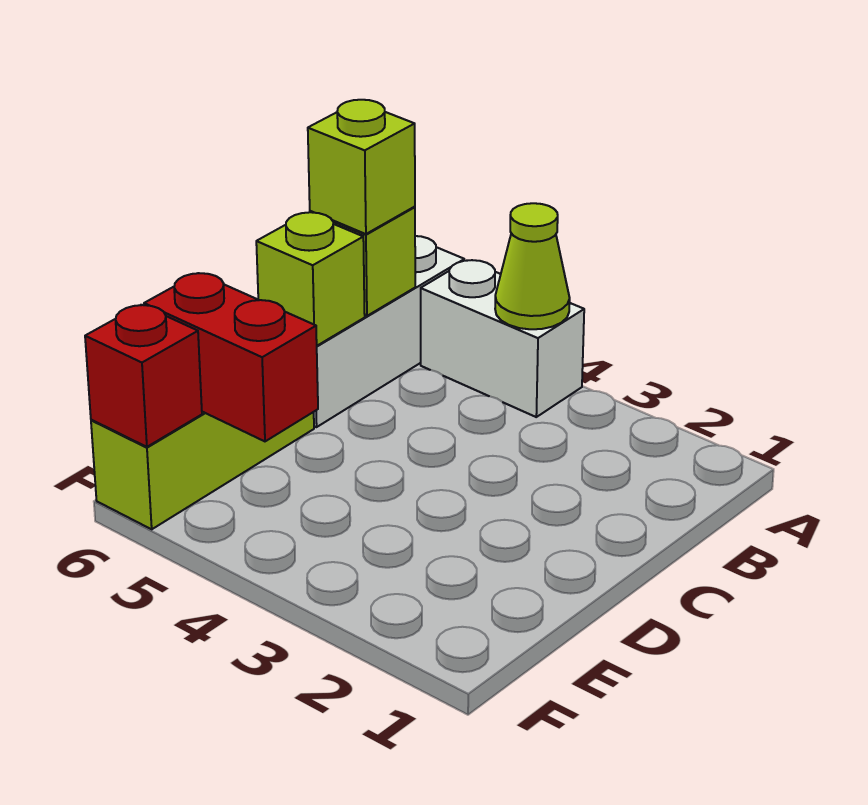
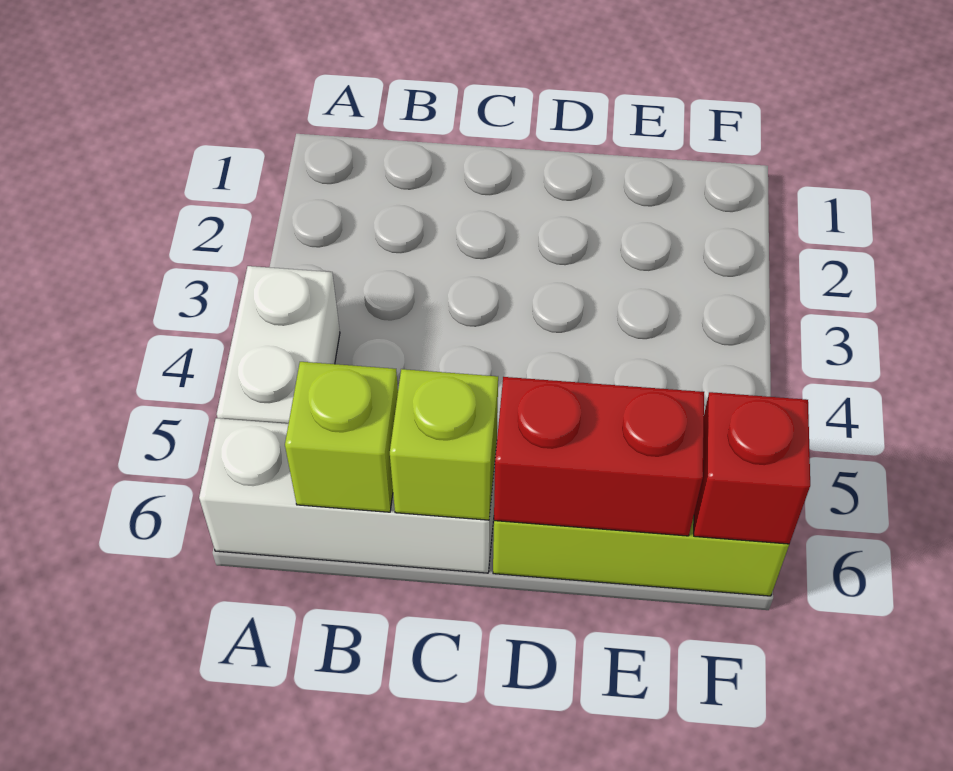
lime 1x1 cone [495,203,570,329] -> none
lime 1x1 brick [308,100,415,234] -> none
red 1x2 brick [144,273,318,441] -> red 1x2 brick turned to [494,377,704,536]

